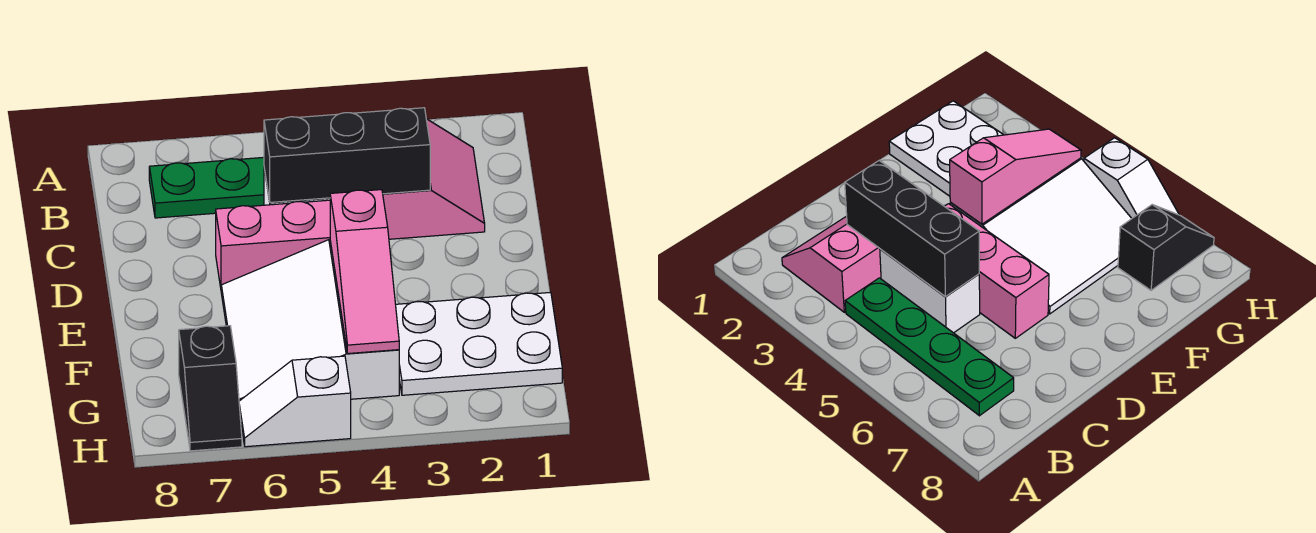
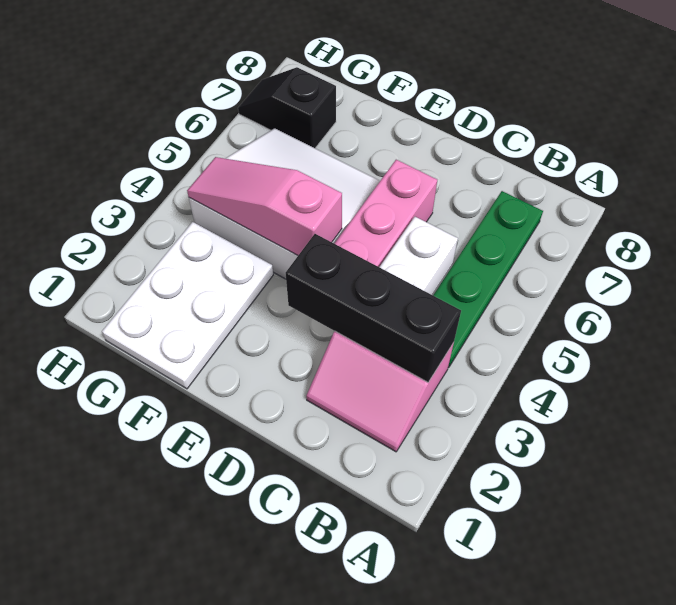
black 1x3 brick [264,108,430,202] -> black 1x3 brick turned to [286,234,461,382]
white 1x2 slope [239,356,351,447] -> none

